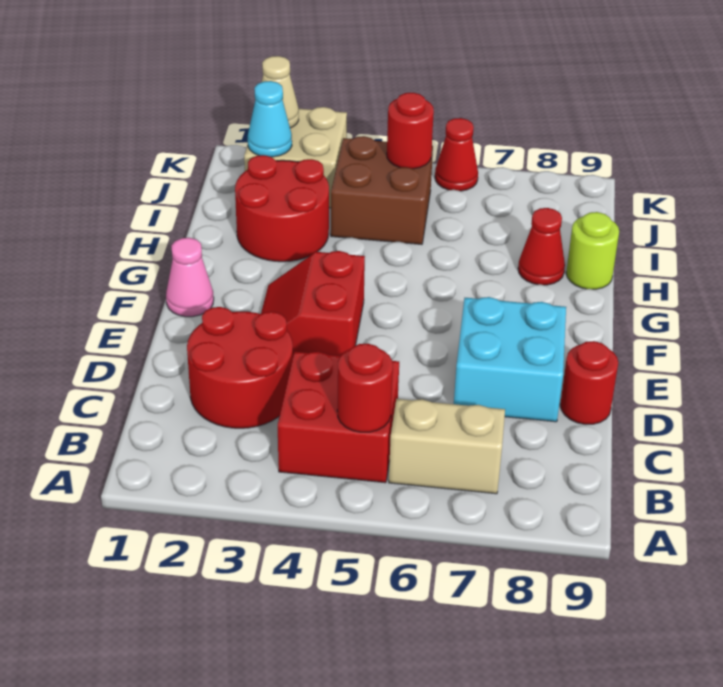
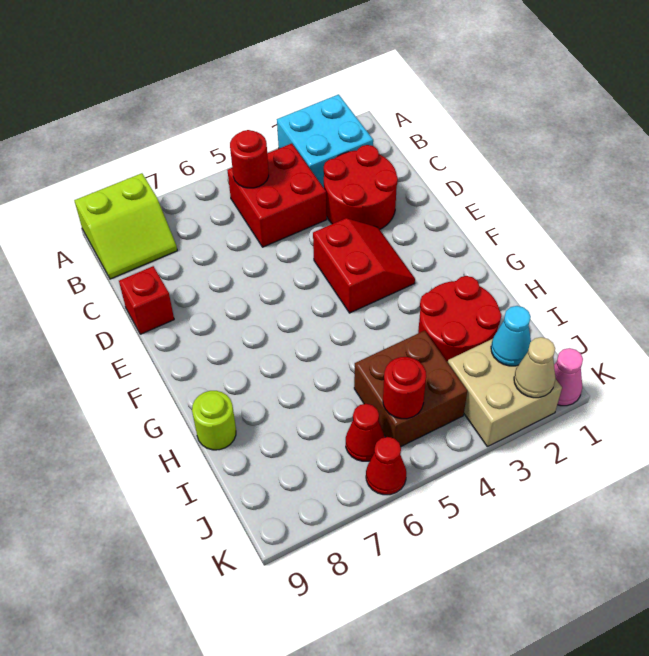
none -> lime 2x2 slope [74,173,177,279]
tan 1x2 brick [389,399,505,494] -> none
cyan 2x2 brick [454,297,566,422] -> cyan 2x2 brick moved to [277,94,373,188]
red 1x1 round brick [560,341,618,424] -> red 1x1 brick [119,266,174,334]
pink 1x1 cone [166,238,214,317] -> pink 1x1 cone moved to [554,348,583,406]
red 1x1 cone [518,208,565,285] -> red 1x1 cone moved to [346,404,385,461]

